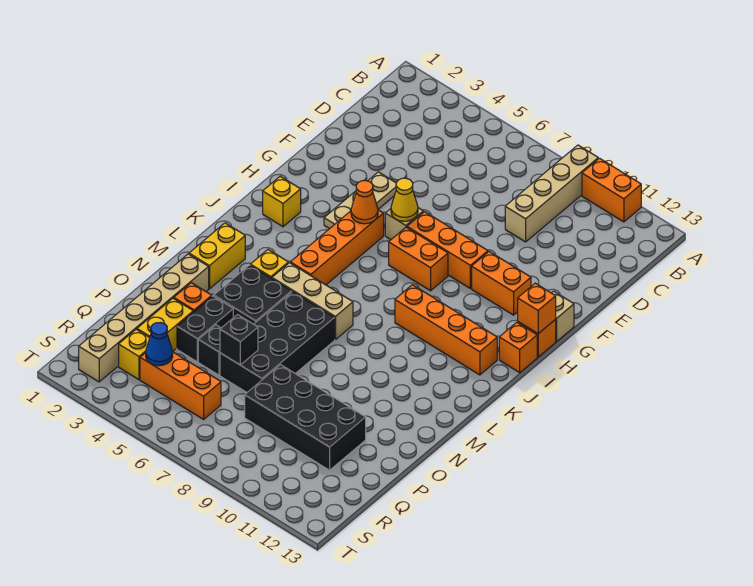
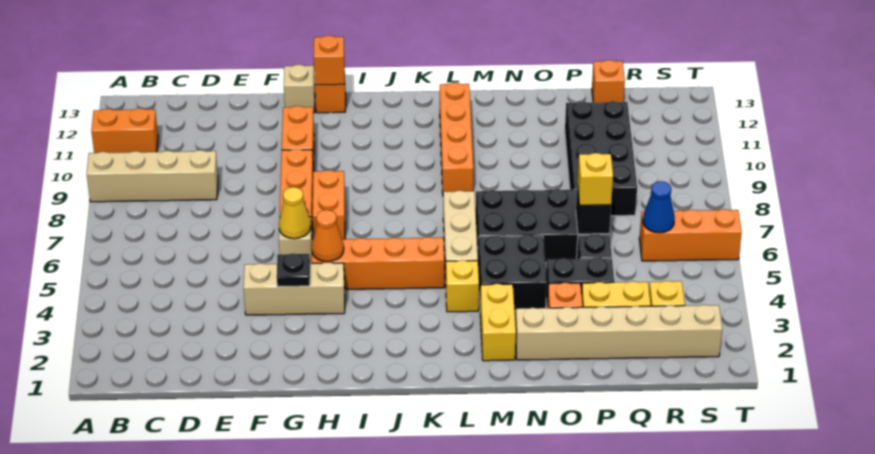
orange 1x2 brick [582,158,641,222] -> orange 1x2 brick turned to [91,108,158,153]
tan 1x3 plate [324,172,396,229] -> tan 1x3 brick [243,262,345,315]
none -> black 1x1 plate [277,253,310,287]
yellow 1x1 brick [263,176,301,227] -> yellow 1x1 brick moved to [577,153,613,205]
orange 1x1 brick [499,322,537,372] -> orange 1x1 brick moved to [592,60,625,103]
orange 1x4 brick [395,285,497,375] -> orange 1x4 brick moved to [440,83,473,193]
yellow 1x2 brick [189,223,245,289] -> yellow 1x2 brick turned to [480,284,516,361]
orange 1x3 brick [140,352,221,419] -> orange 1x3 brick turned to [639,209,742,261]
blue 1x1 cone [146,322,173,366] -> blue 1x1 cone moved to [643,181,675,233]

